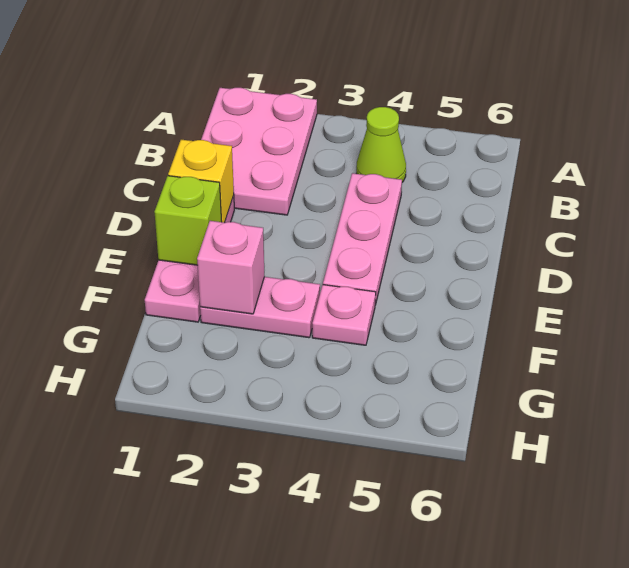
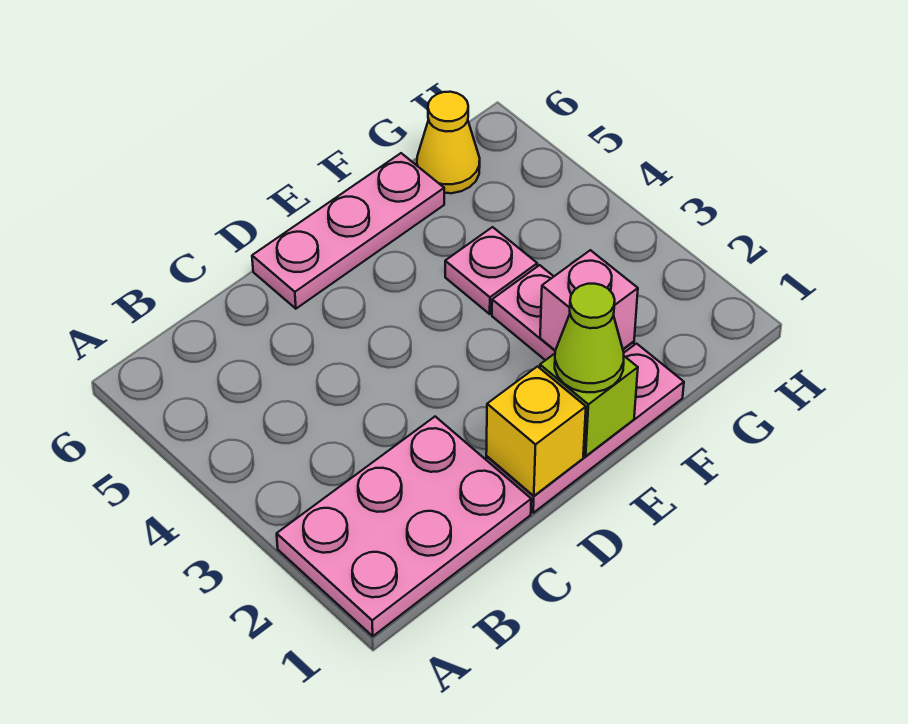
lime 1x1 cone [356,107,406,182] -> lime 1x1 cone moved to [555,284,624,392]
pink 1x3 plate [323,173,402,305] -> pink 1x3 plate moved to [252,153,444,309]
none -> yellow 1x1 cone [417,92,480,193]

